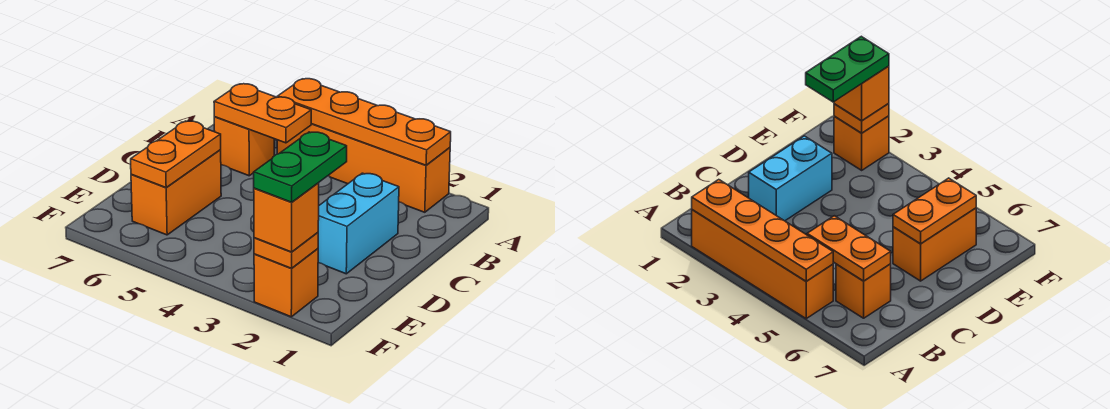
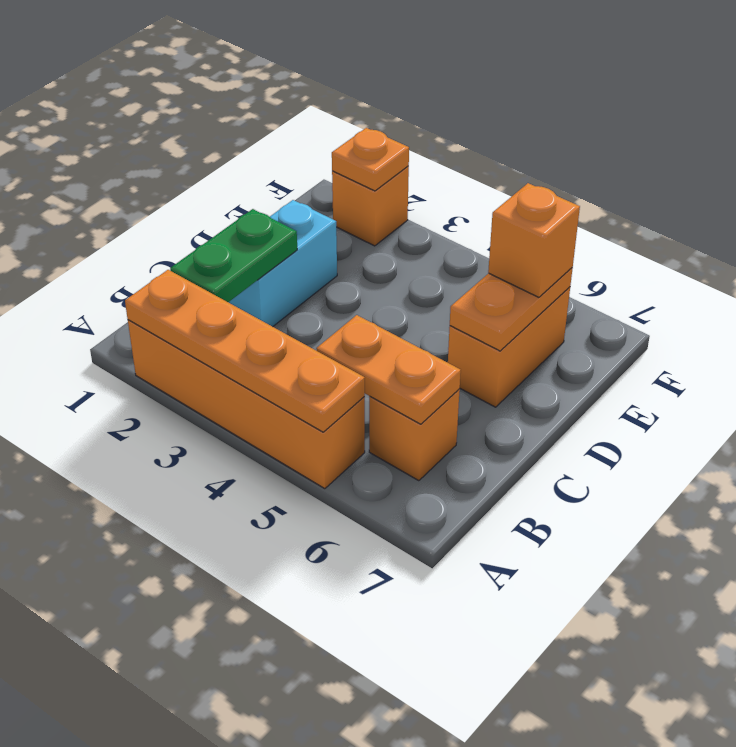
green 1x2 plate [254,132,347,202] -> green 1x2 plate moved to [170,209,297,302]
orange 1x1 brick [254,183,319,252] -> orange 1x1 brick moved to [488,183,580,297]

